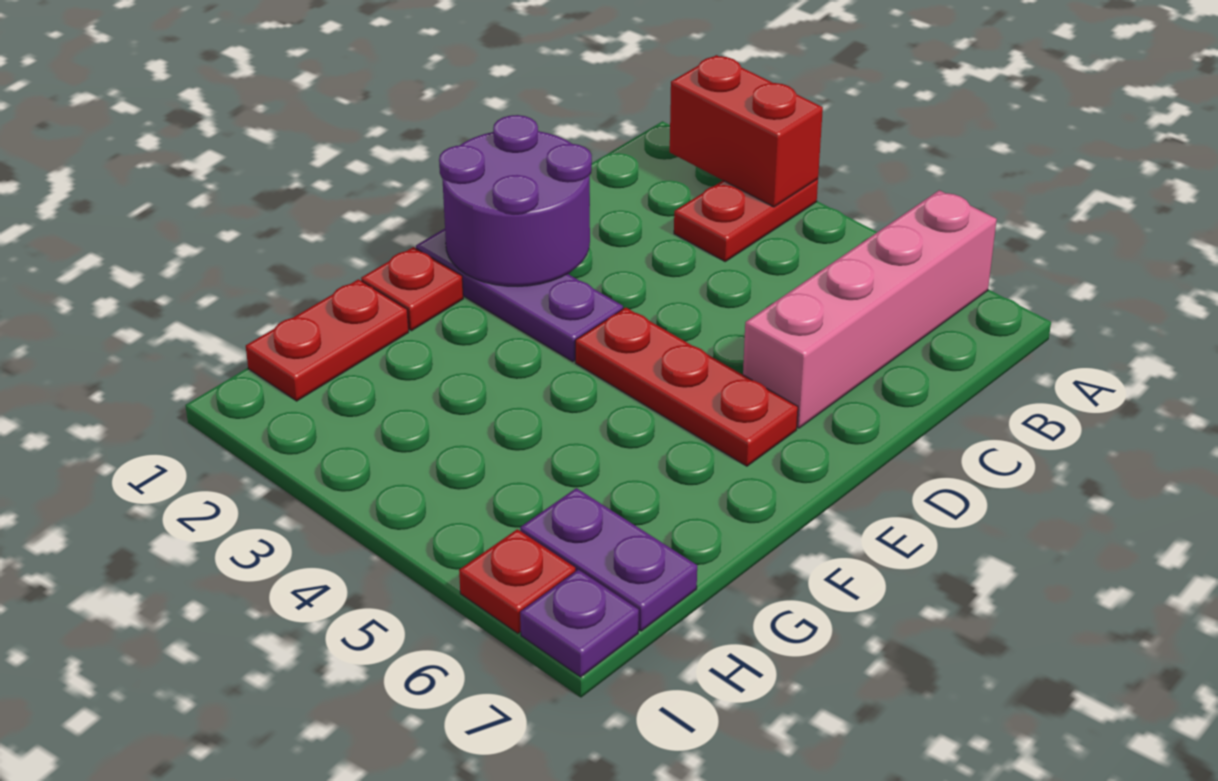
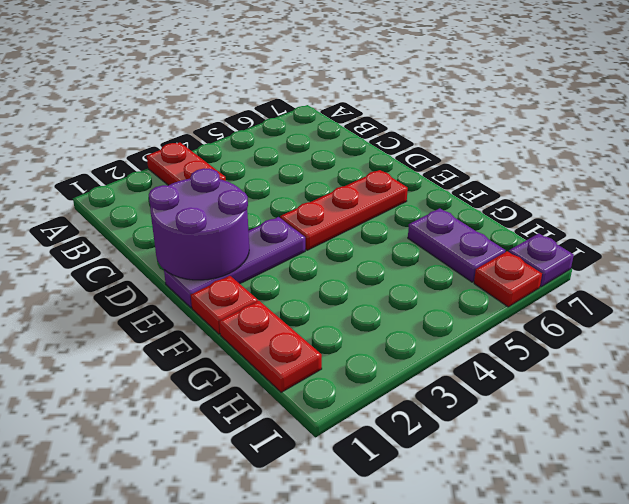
red 1x2 brick [670,55,823,207] -> none
pink 1x4 brick [743,190,997,428] -> none
purple 1x2 plate [520,488,697,631] -> purple 1x2 plate turned to [408,208,505,282]

